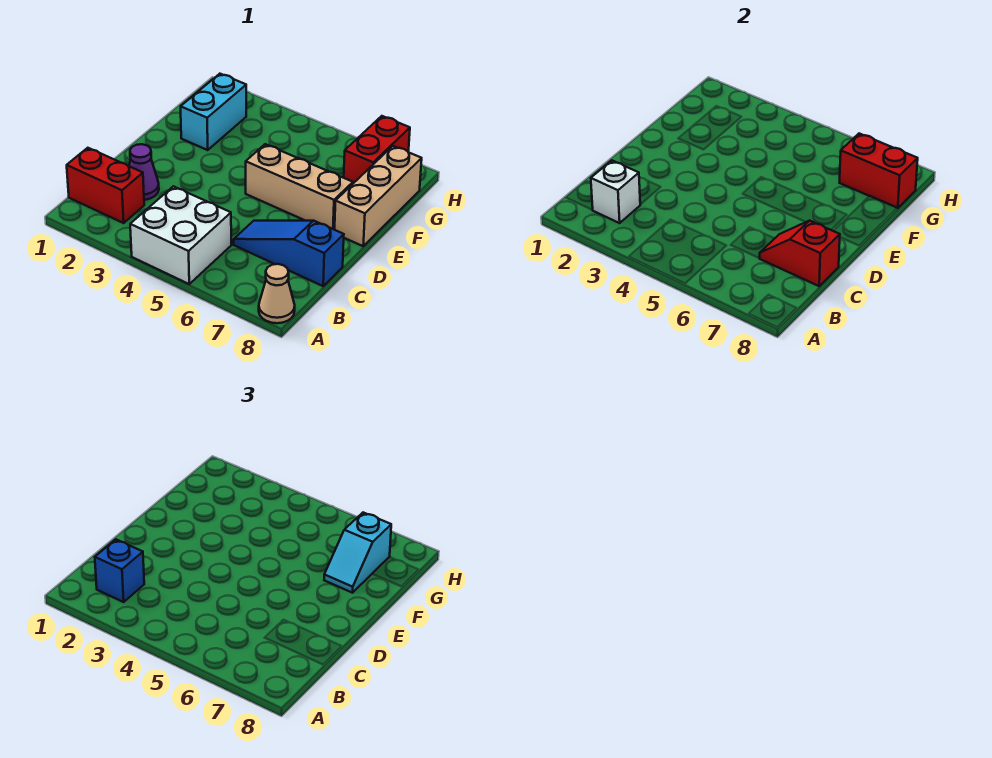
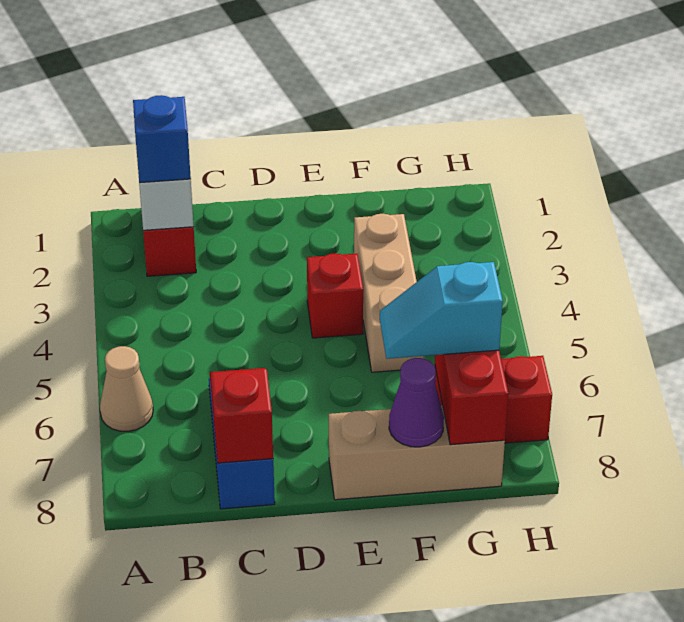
white 2x2 brick [130,186,231,284] -> none
tan 1x1 cone [259,264,295,323] -> tan 1x1 cone moved to [100,346,153,431]
purple 1x1 cone [129,144,159,200] -> purple 1x1 cone moved to [389,358,444,447]
none -> red 1x1 brick [307,253,363,338]
tan 1x3 brick [246,144,353,230] -> tan 1x3 brick moved to [354,214,423,372]
cyan 1x2 brick [181,74,246,150] -> none

